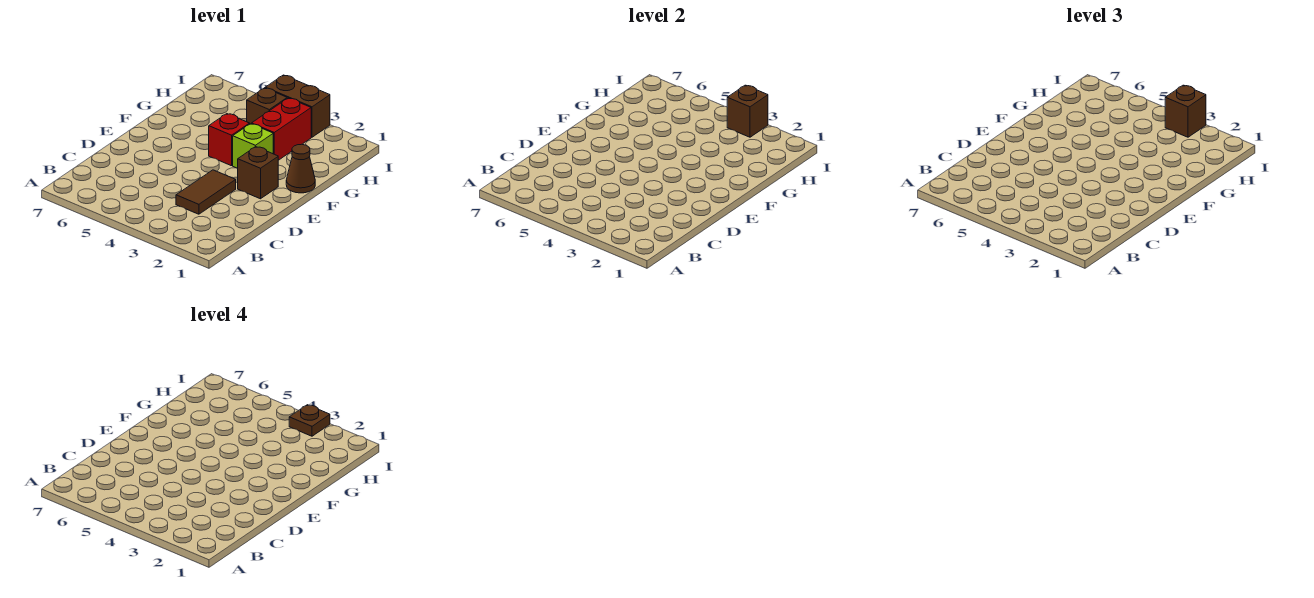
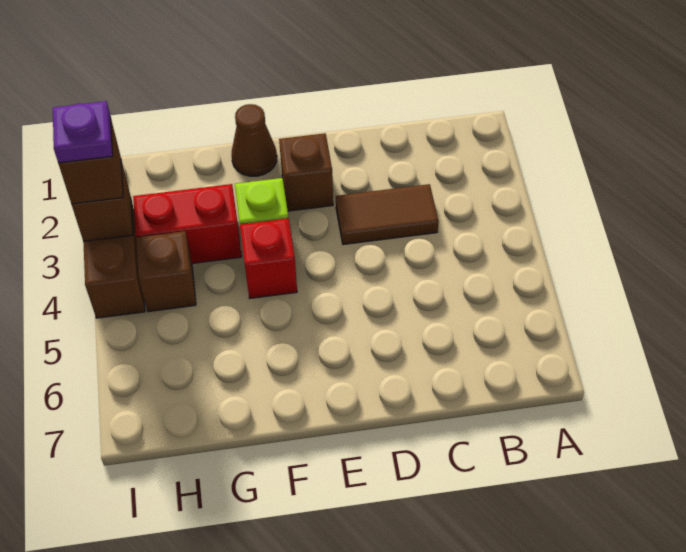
brown 1x1 plate [289,405,330,436] -> purple 1x1 plate [53,101,113,163]

